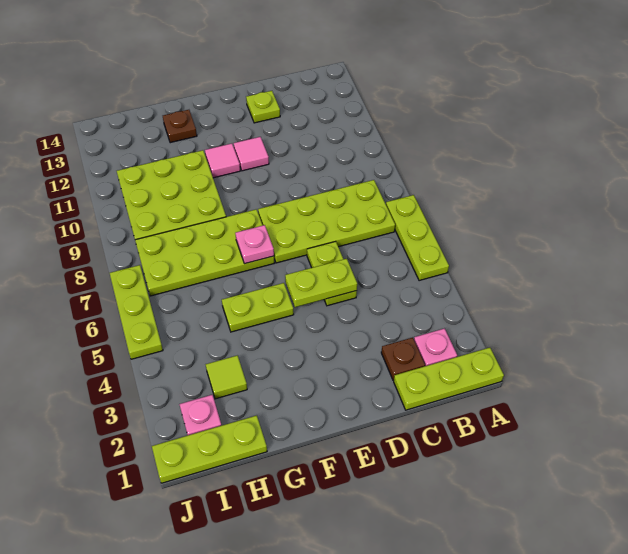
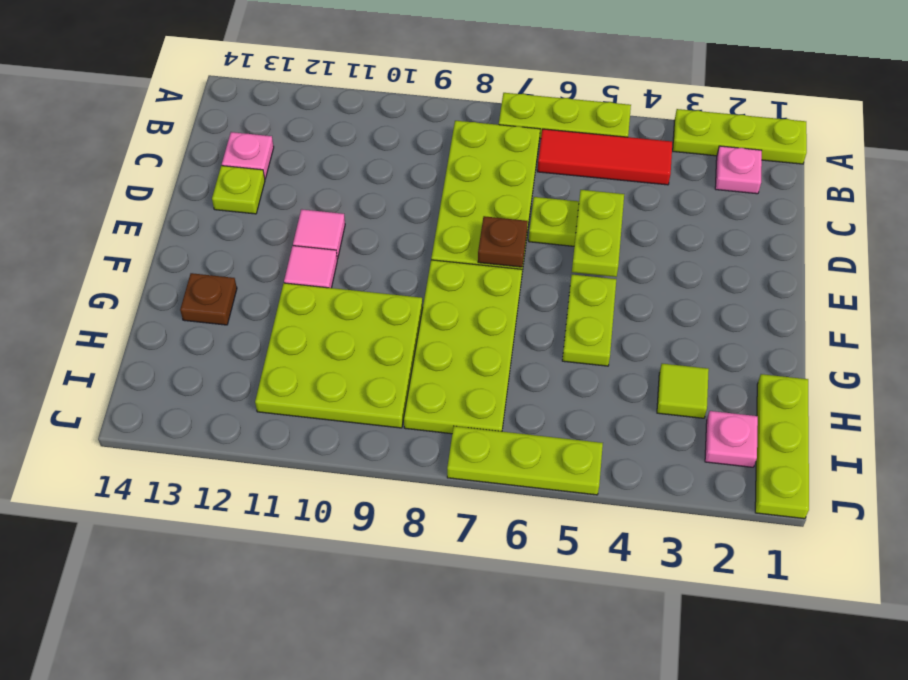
lime 1x3 plate [394,348,504,410] -> lime 1x3 plate turned to [673,109,807,164]
none -> red 1x3 tile [537,129,672,185]
brown 1x1 plate [381,338,425,380] -> brown 1x1 plate moved to [478,216,528,267]
pink 1x1 plate [235,225,274,264] -> pink 1x1 plate moved to [222,132,274,179]

